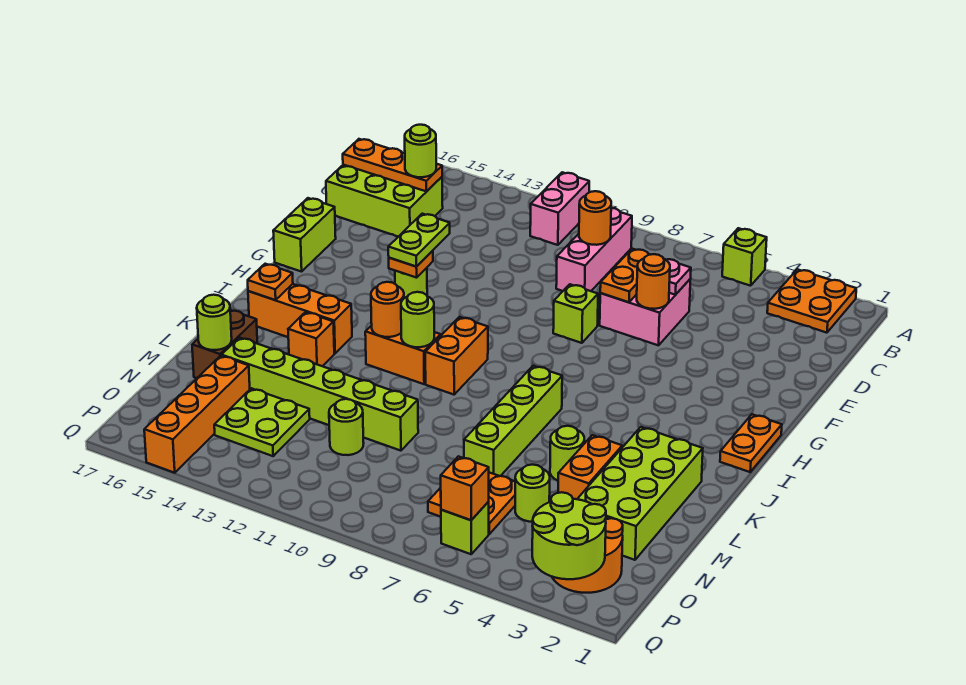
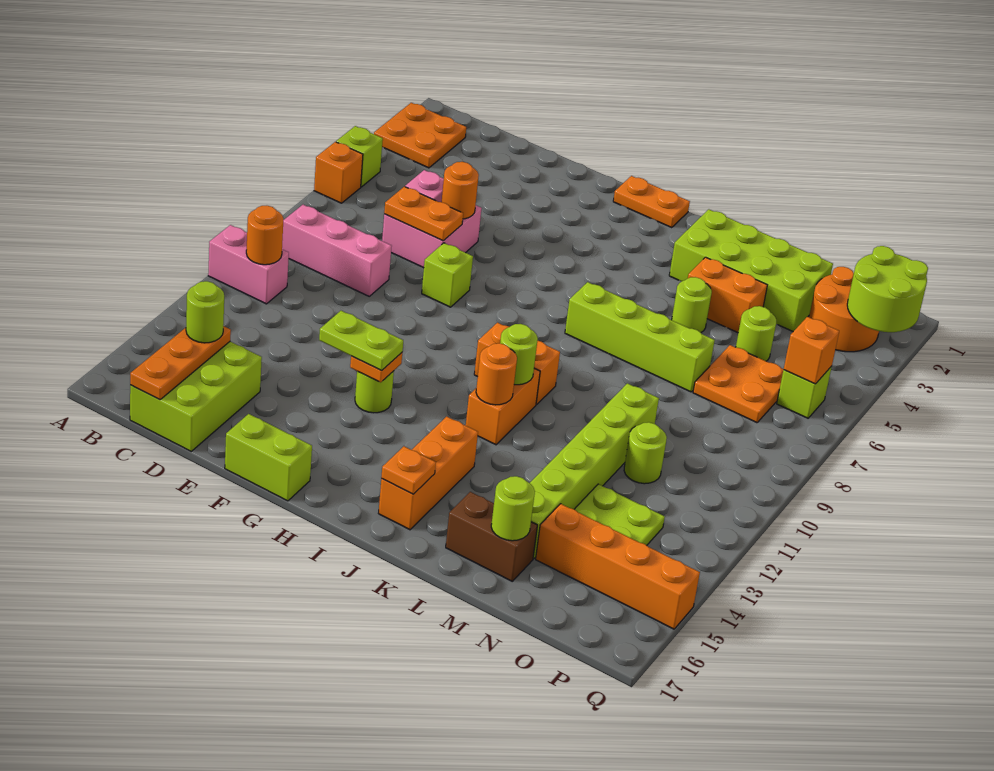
orange 1x1 round brick [579,191,611,245] -> orange 1x1 round brick moved to [246,206,284,265]
orange 1x1 brick [288,312,334,366] -> orange 1x1 brick moved to [314,142,363,203]

